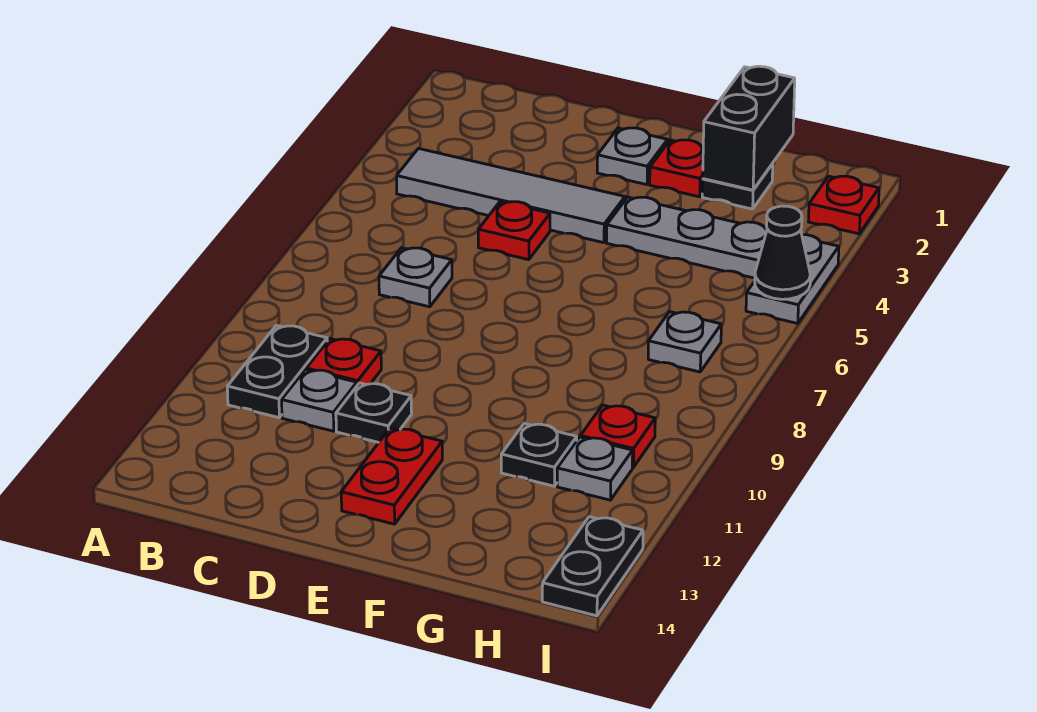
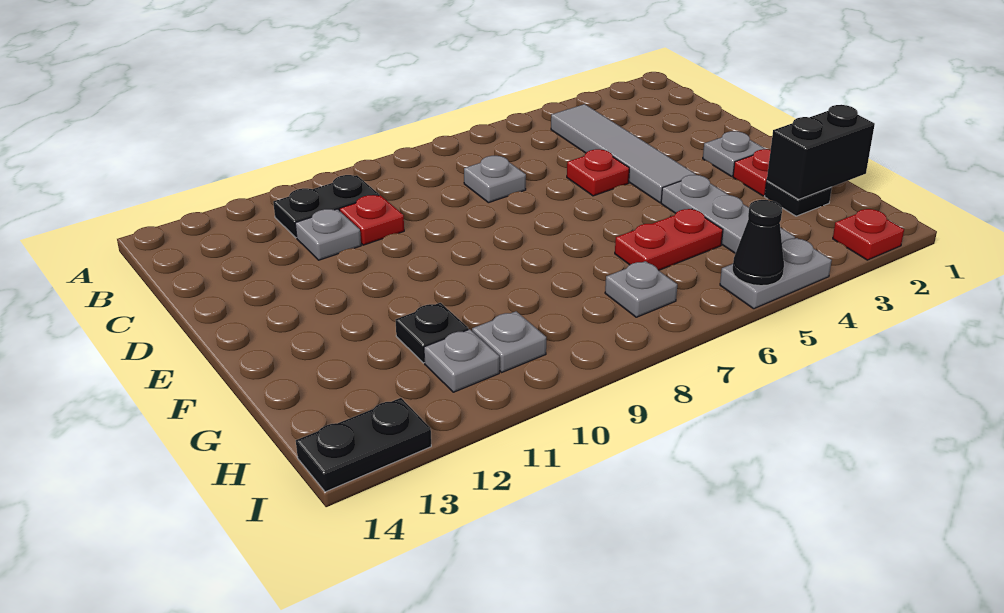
black 1x1 plate [336,383,412,442] -> none
red 1x2 plate [341,428,442,524] -> red 1x2 plate moved to [615,209,723,270]
red 1x1 plate [581,405,655,467] -> grey 1x1 plate [472,311,546,372]

